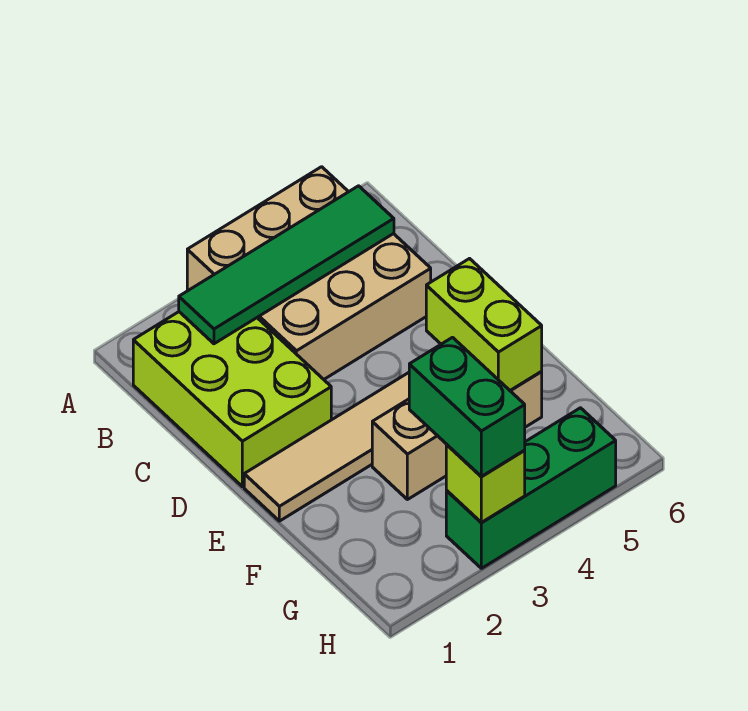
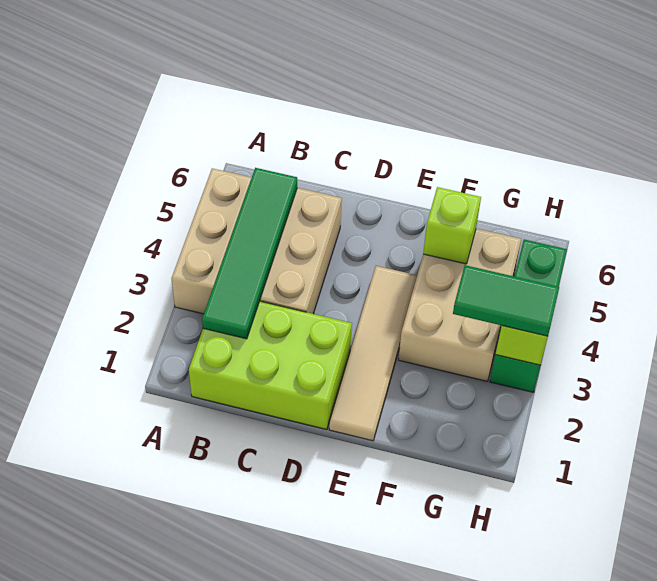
lime 1x2 brick [426,259,542,390] -> lime 1x1 brick [423,187,481,264]
tan 1x3 brick [372,372,542,500] -> tan 2x3 brick [398,229,521,381]
green 1x2 brick [409,338,525,476] -> green 1x2 tile [453,265,559,336]

